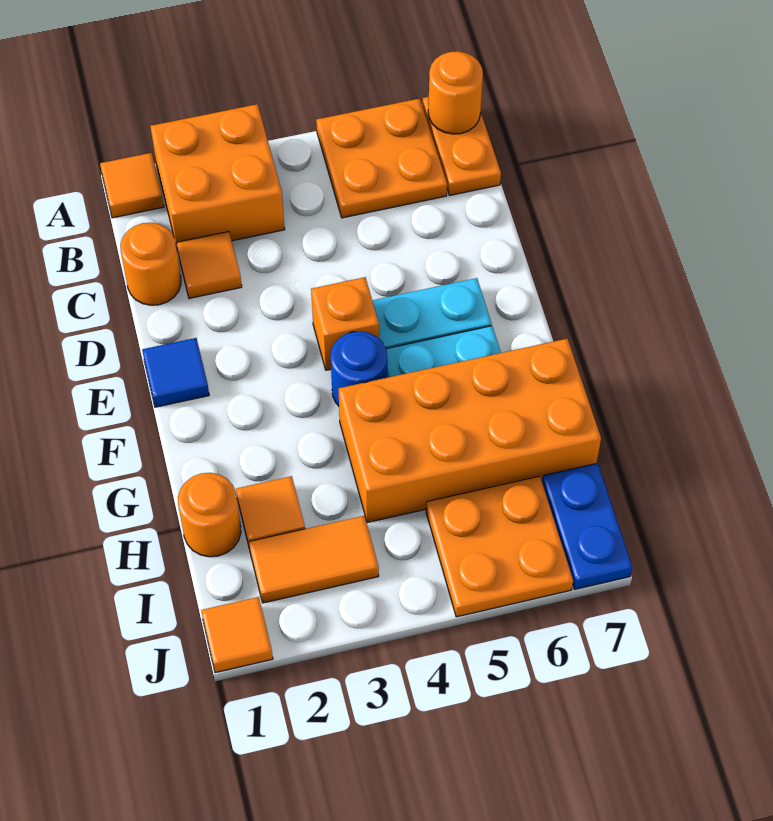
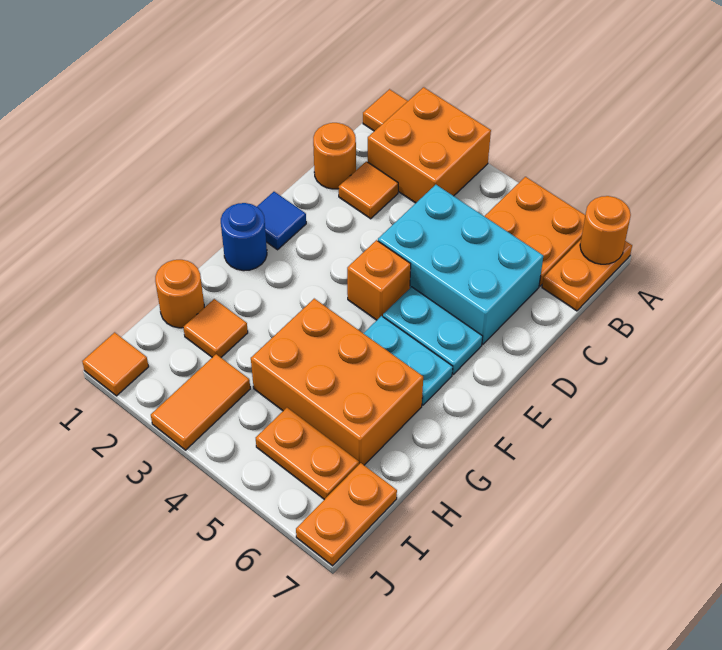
none -> cyan 2x3 brick [378,185,543,344]
blue 1x1 round brick [330,331,387,406] -> blue 1x1 round brick moved to [221,203,267,271]
orange 2x4 brick [338,339,601,523] -> orange 2x3 brick [251,299,423,465]
orange 1x2 tile [249,516,379,603] -> orange 1x2 tile turned to [151,354,250,450]
orange 2x2 plate [426,476,573,617] -> orange 1x2 plate [256,408,359,500]
blue 1x2 plate [542,463,632,589] -> orange 1x2 plate [296,463,397,566]

